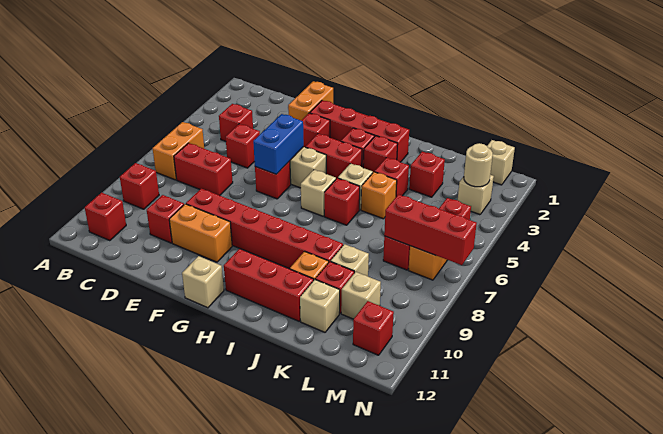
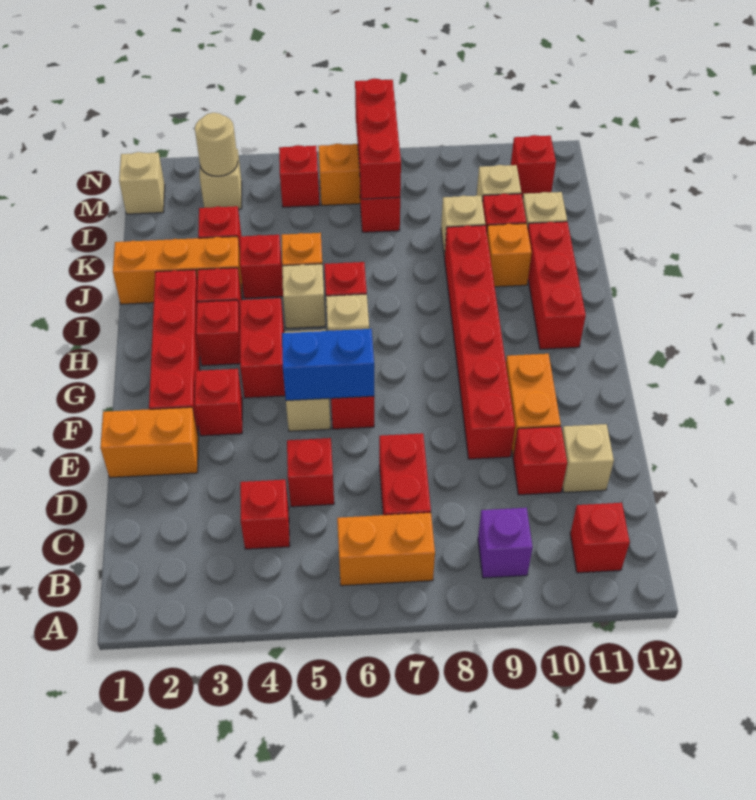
red 1x1 brick [120,163,159,209] -> purple 1x1 brick [478,508,533,578]
tan 1x1 brick [182,256,224,308] -> tan 1x1 brick moved to [562,424,614,492]
none -> orange 1x3 brick [113,237,242,304]

